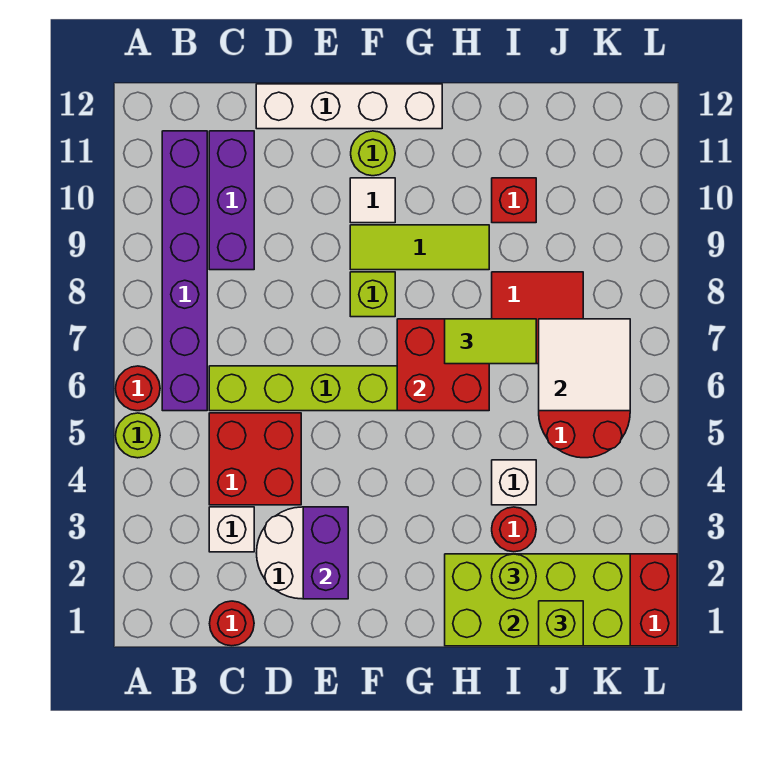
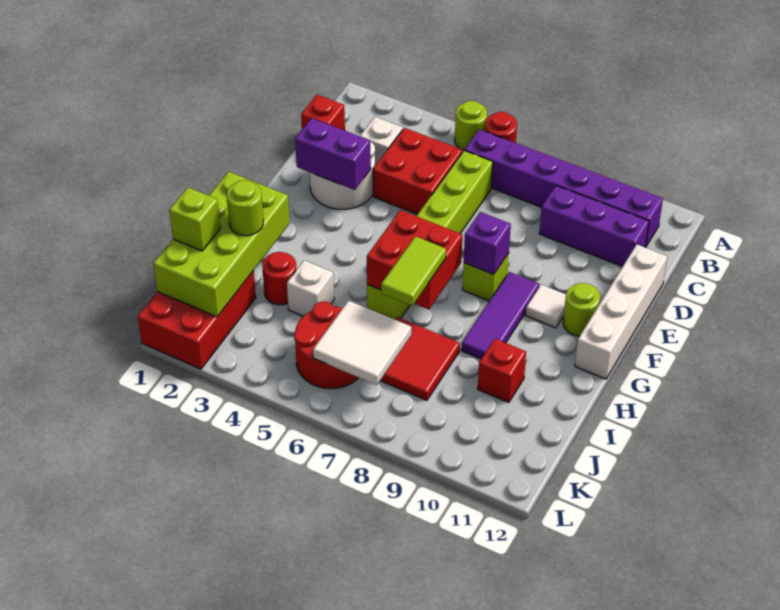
red 1x1 round brick [210,601,254,646] -> red 1x1 brick [301,95,345,131]
none -> purple 1x1 brick [464,212,511,275]
lime 1x3 tile [350,225,489,270] -> purple 1x3 tile [462,272,539,359]

